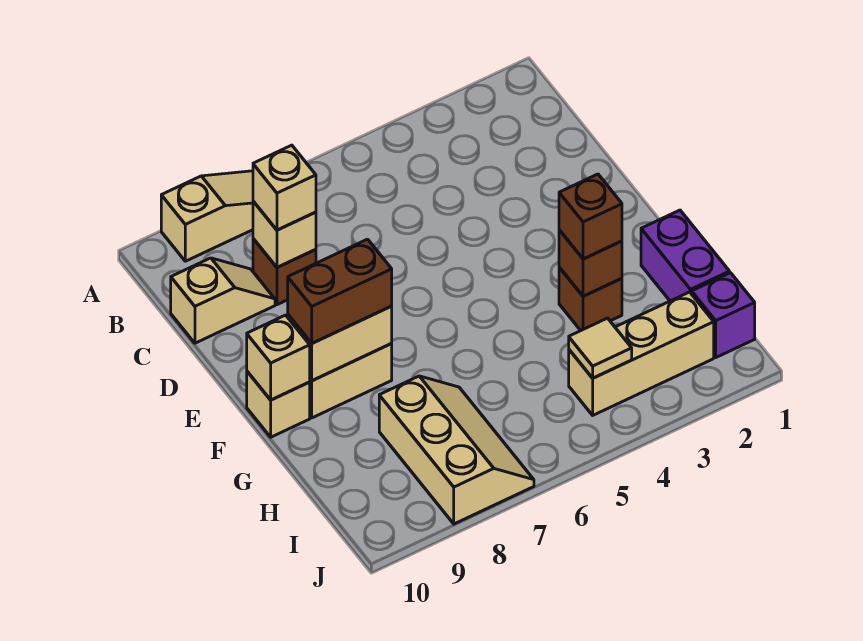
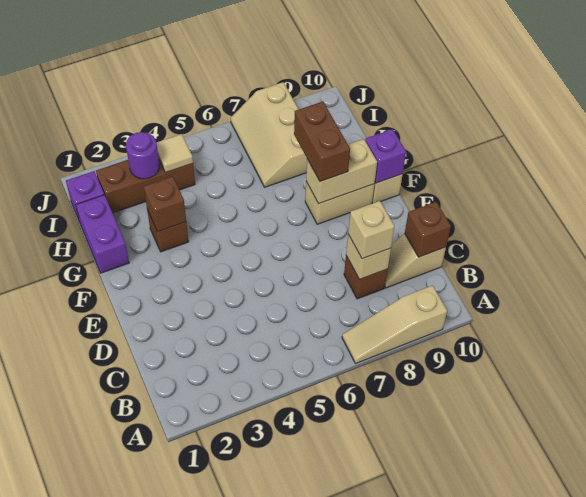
brown 1x2 brick [288,239,392,343] -> brown 1x2 brick turned to [294,102,350,181]
tan 1x1 brick [247,315,310,400] -> purple 1x1 brick [365,129,406,183]
brown 1x1 brick [559,174,622,259] -> brown 1x1 brick moved to [405,202,451,257]
tan 1x3 brick [569,292,714,415] -> brown 1x3 brick [96,160,195,213]
none -> purple 1x1 round brick [126,132,159,179]

